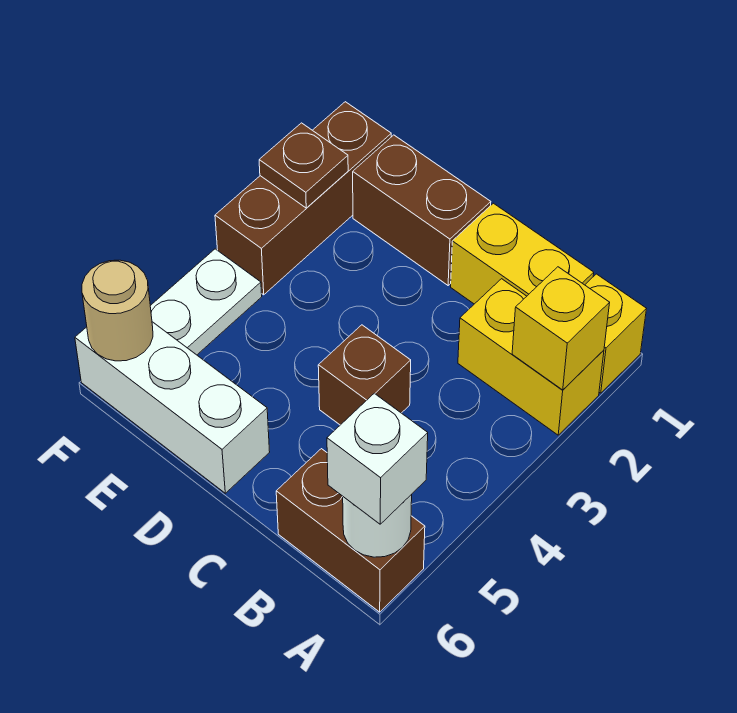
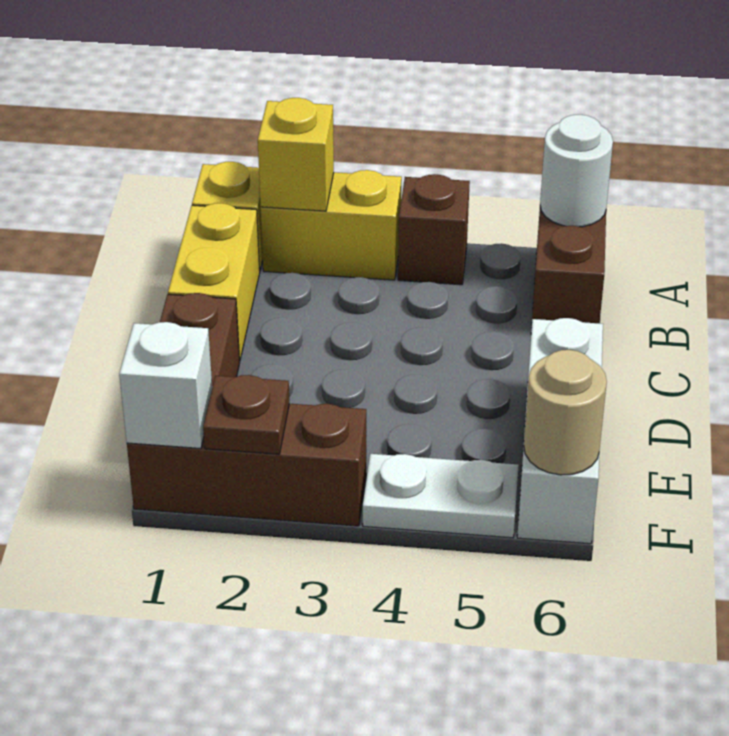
yellow 1x2 brick [458,279,604,435] -> yellow 1x2 brick turned to [261,170,402,280]
white 1x1 brick [327,393,428,524] -> white 1x1 brick moved to [119,322,212,449]
brown 1x1 brick [318,325,411,425] -> brown 1x1 brick moved to [398,174,470,285]

